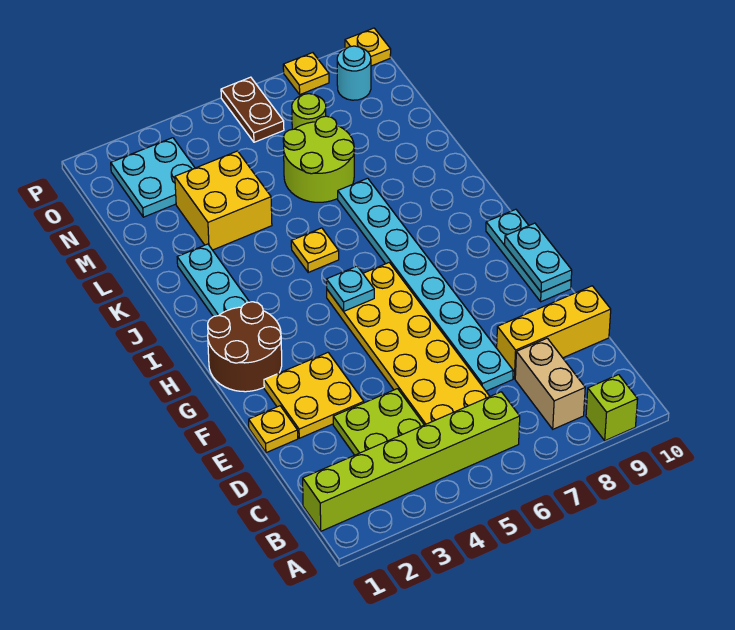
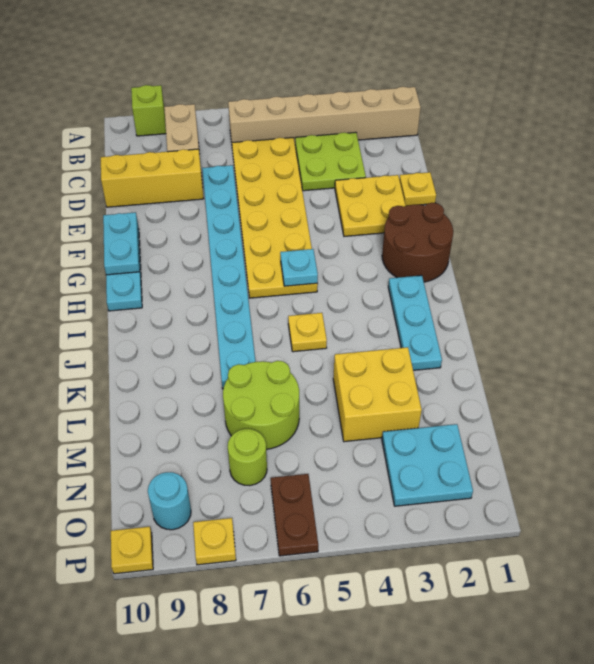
lime 1x6 brick [303,392,520,531] -> tan 1x6 brick [228,87,421,142]

